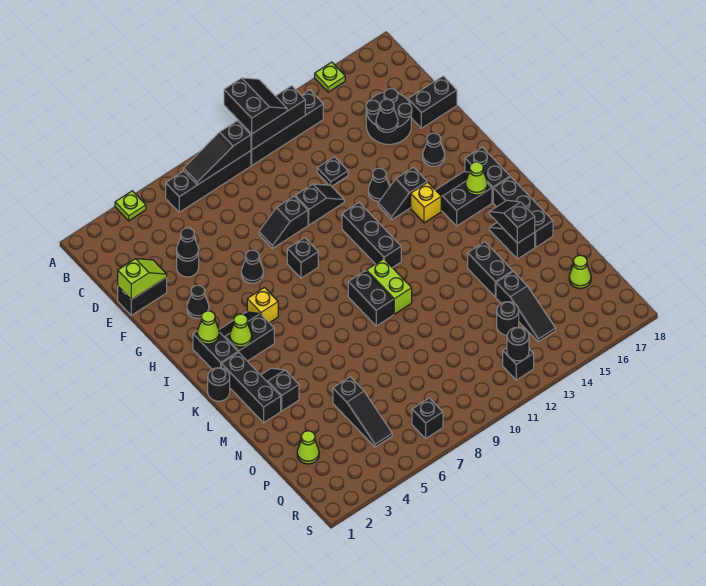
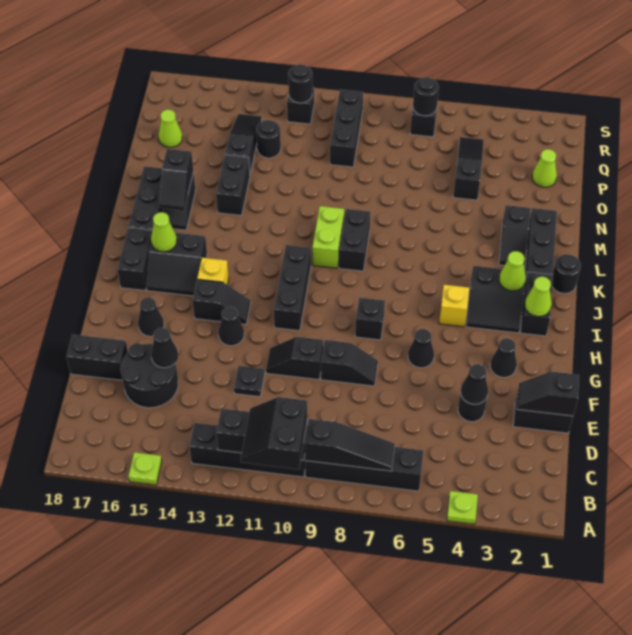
lime 1x2 slope [118,259,167,300] -> black 1x2 slope [517,372,579,416]
none -> black 1x3 brick [330,89,363,167]
none -> black 1x1 round brick [413,77,439,116]

